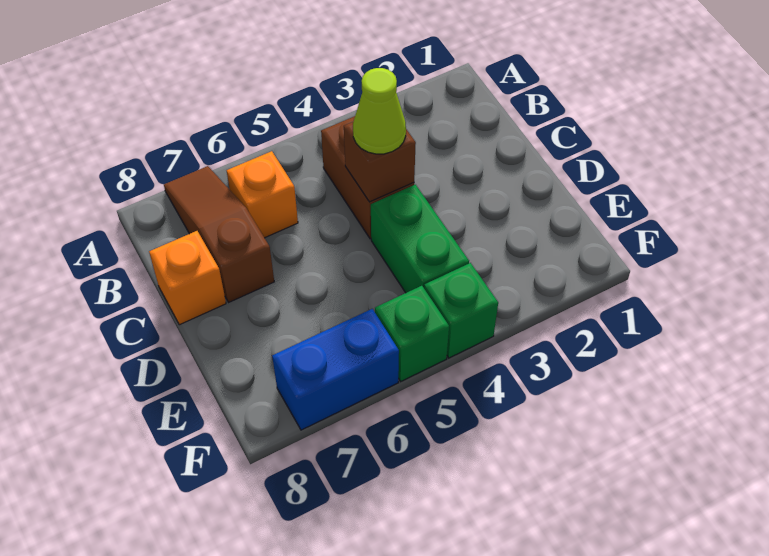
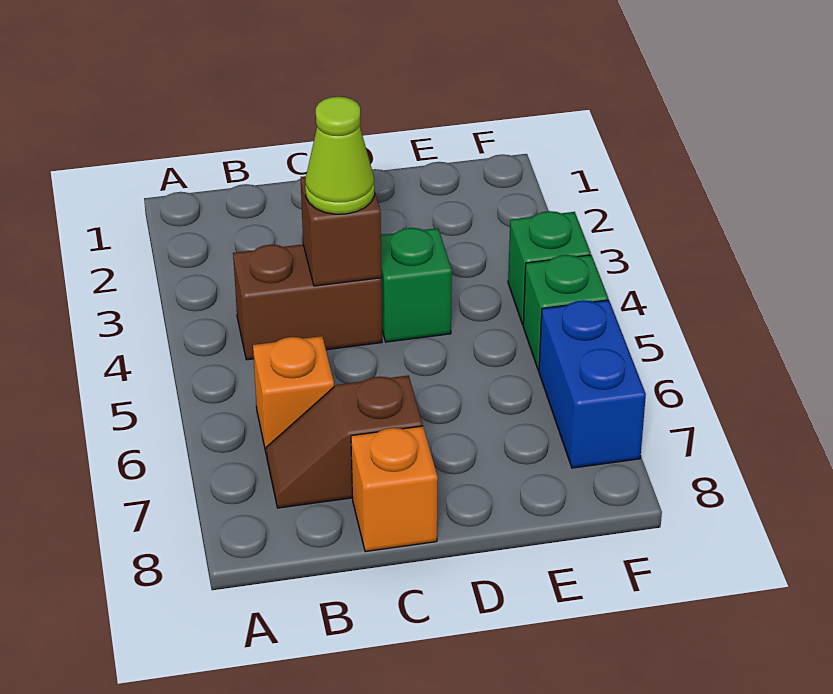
brown 1x3 slope [164,166,274,302] -> brown 1x2 slope [266,375,423,508]
green 1x2 brick [371,185,469,293] -> green 1x1 brick [381,228,452,342]

